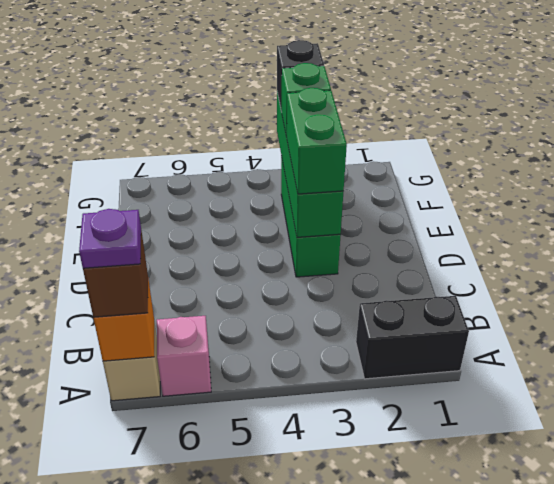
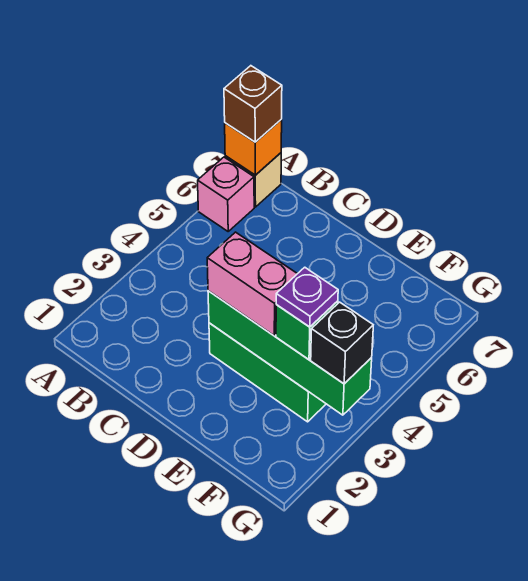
black 1x2 brick [356,296,469,379] -> none
purple 1x1 plate [79,209,141,268] -> purple 1x1 plate moved to [276,267,338,327]
green 1x2 brick [286,88,347,194] -> pink 1x2 brick [207,232,297,336]

